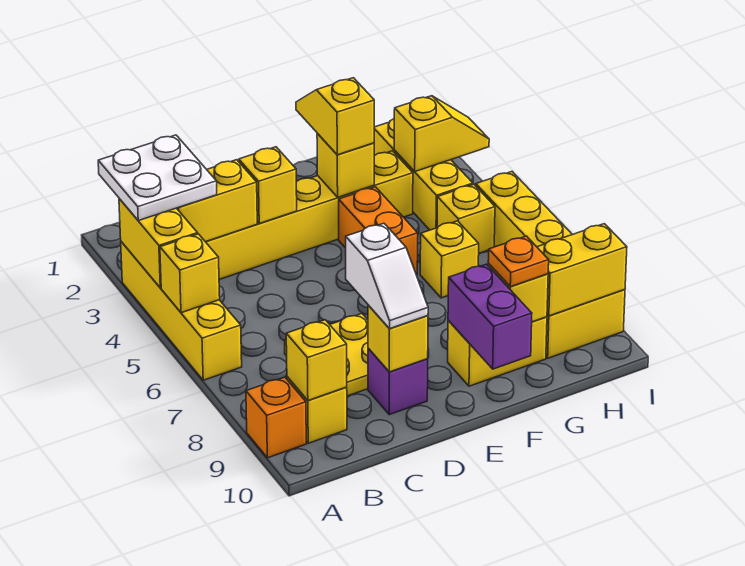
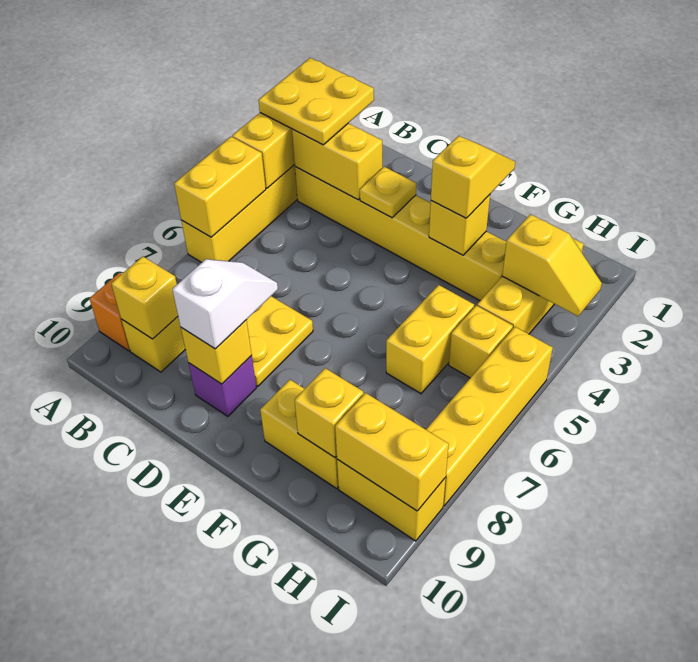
white 2x2 plate [98,135,217,221] -> yellow 2x2 plate [258,58,374,145]
yellow 1x1 brick [160,234,220,313] -> yellow 1x2 brick [174,137,266,237]
yellow 1x1 brick [239,147,297,223] -> yellow 1x1 plate [360,167,416,218]
white 1x2 slope [346,223,428,329] -> white 1x2 slope turned to [172,259,278,349]
orange 1x2 brick [339,187,418,275] -> none
purple 1x2 brick [448,264,532,369] -> none
yellow 1x1 brick [420,221,479,298] -> yellow 1x2 brick [386,285,474,394]
orange 1x1 plate [488,236,549,287] -> none

